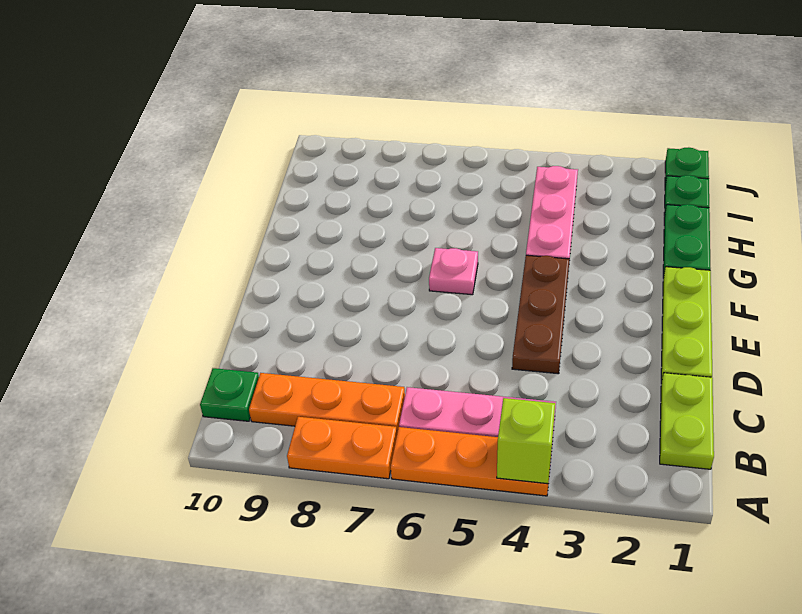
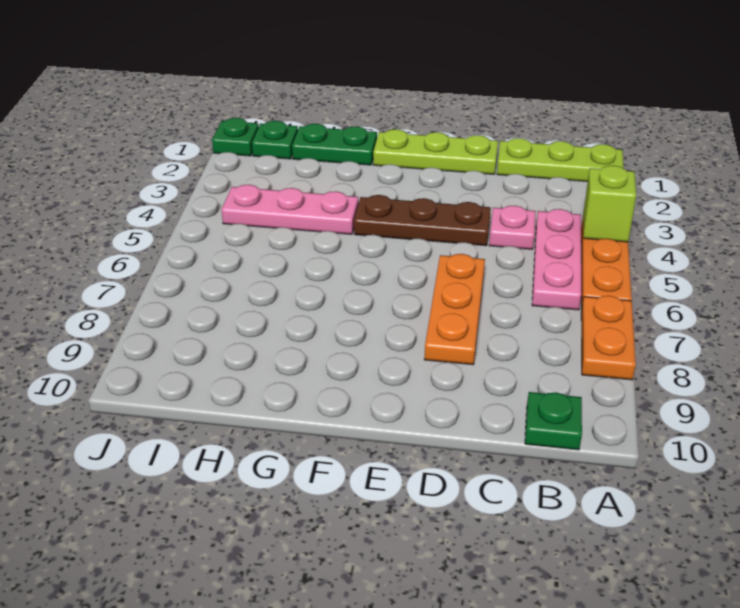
lime 1x2 plate [660,373,714,469] -> lime 1x3 plate [497,138,624,182]
orange 1x3 plate [249,373,405,433] -> orange 1x3 plate moved to [424,254,485,365]
pink 1x1 plate [429,248,478,295] -> pink 1x1 plate moved to [489,206,536,249]

